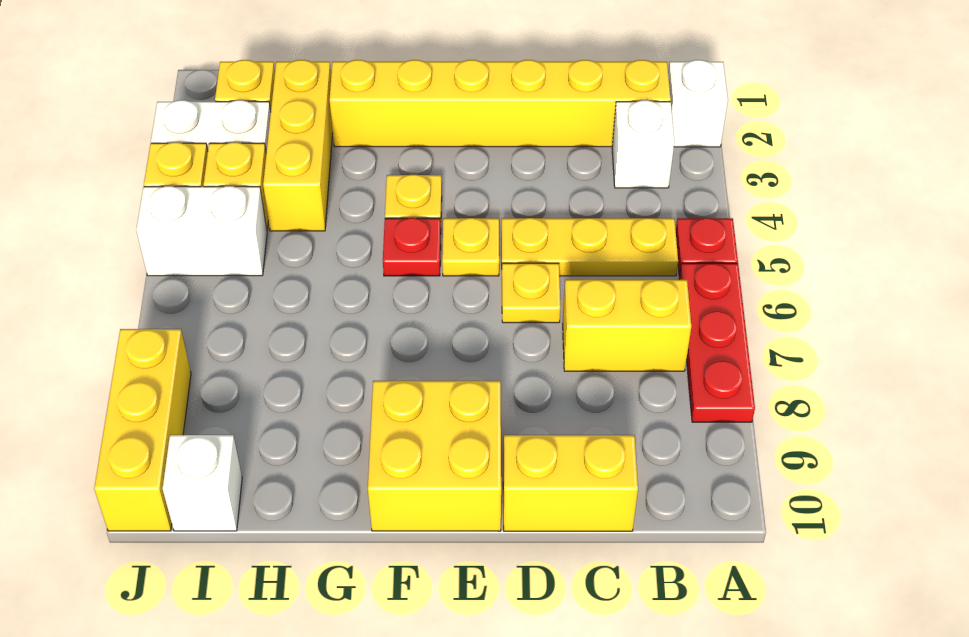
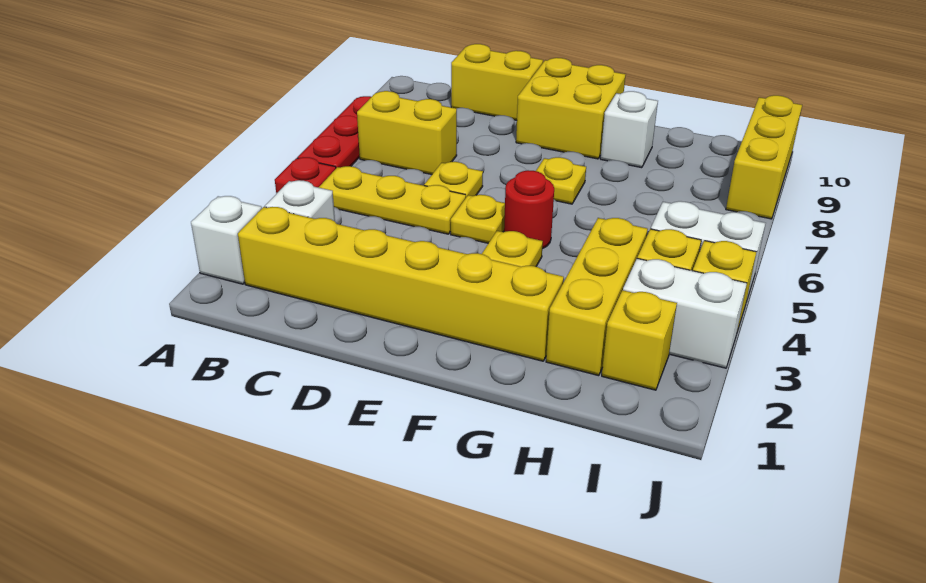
red 1x1 plate [383,218,441,276] -> red 1x1 round brick [504,170,554,249]
none -> yellow 1x1 plate [536,157,586,204]
white 1x1 brick [163,435,242,531] -> white 1x1 brick moved to [600,91,658,168]

